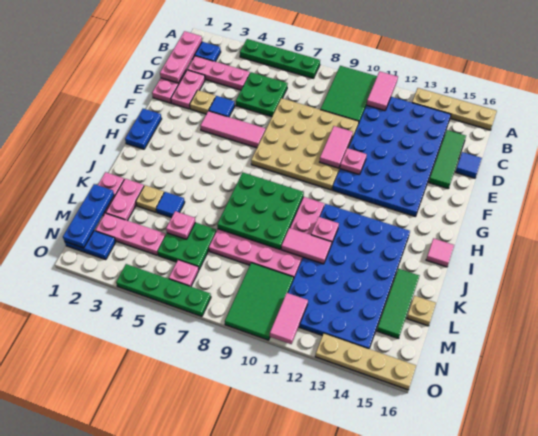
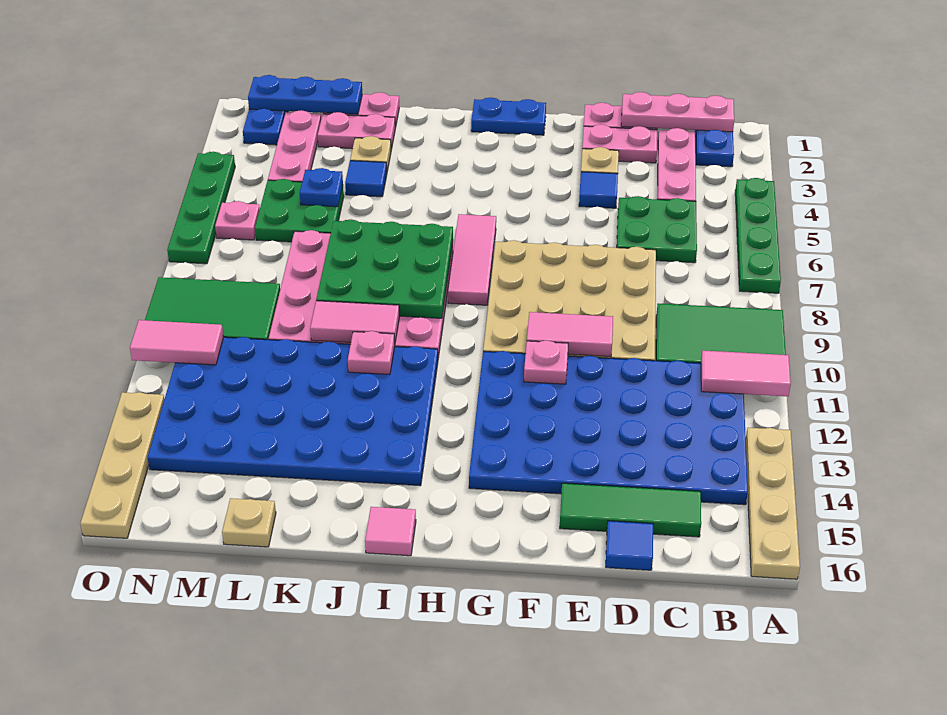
pink 1x3 tile [200,111,265,148] -> pink 1x3 tile moved to [448,214,496,305]
pink 1x2 tile [281,228,331,264] -> pink 1x2 tile turned to [310,301,399,342]
green 1x3 tile [377,269,419,339] -> none
pink 1x1 plate [166,211,195,239] -> blue 1x1 plate [300,168,343,207]

